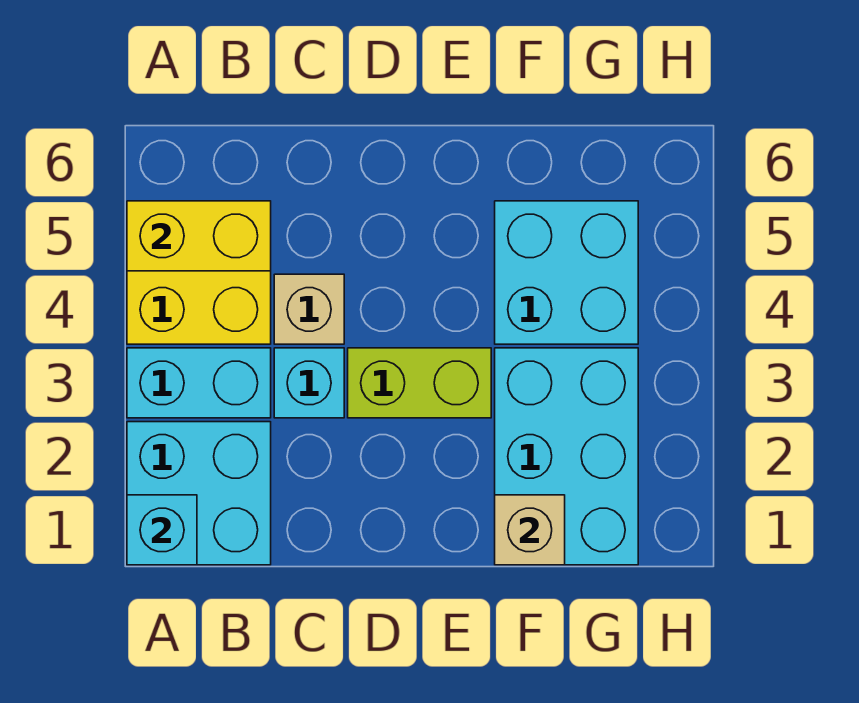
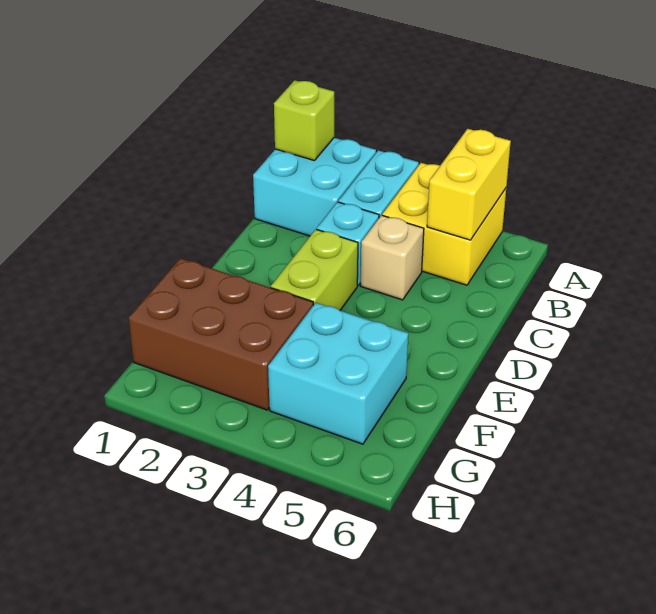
cyan 1x1 brick [127,495,197,565] -> lime 1x1 brick [274,80,334,161]
cyan 2x3 brick [495,348,638,565] -> brown 2x3 brick [129,258,313,410]
tan 1x1 brick [495,495,565,565] -> none

